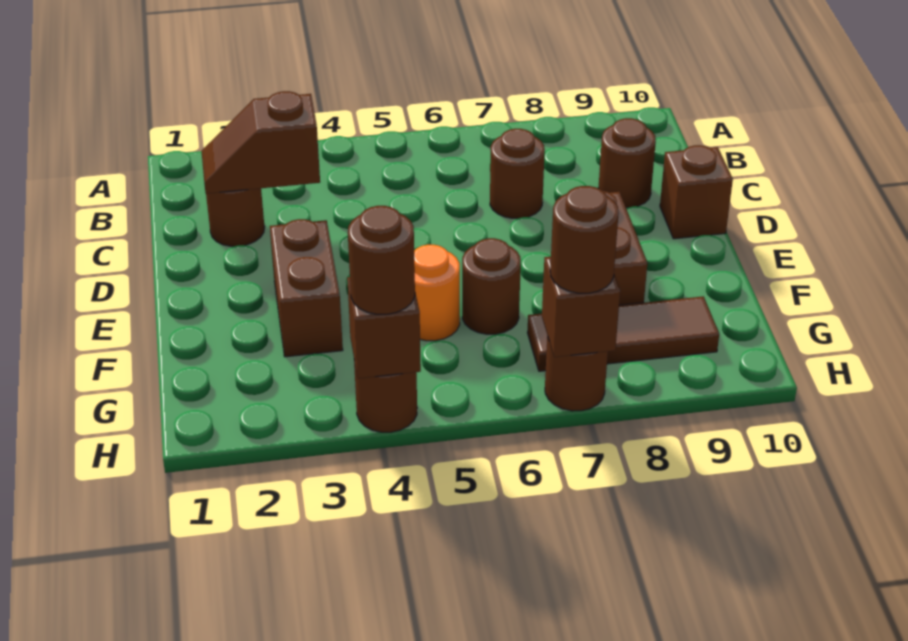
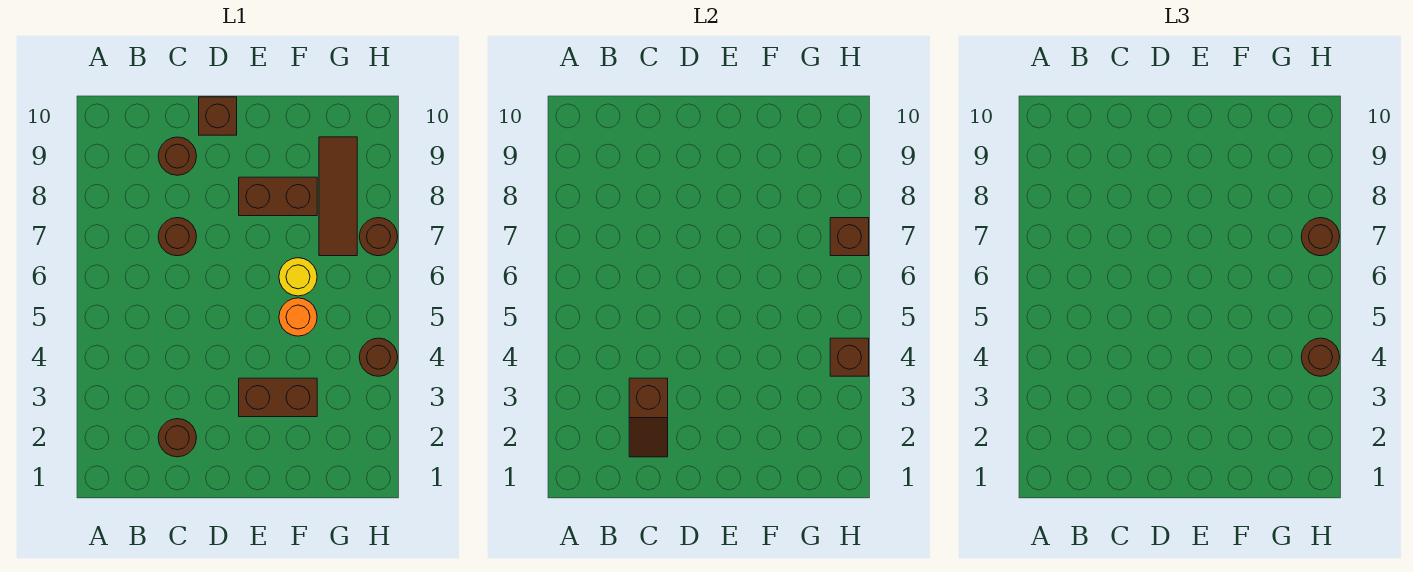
brown 1x1 round brick [462,238,521,334] -> yellow 1x1 round brick [279,258,317,296]

